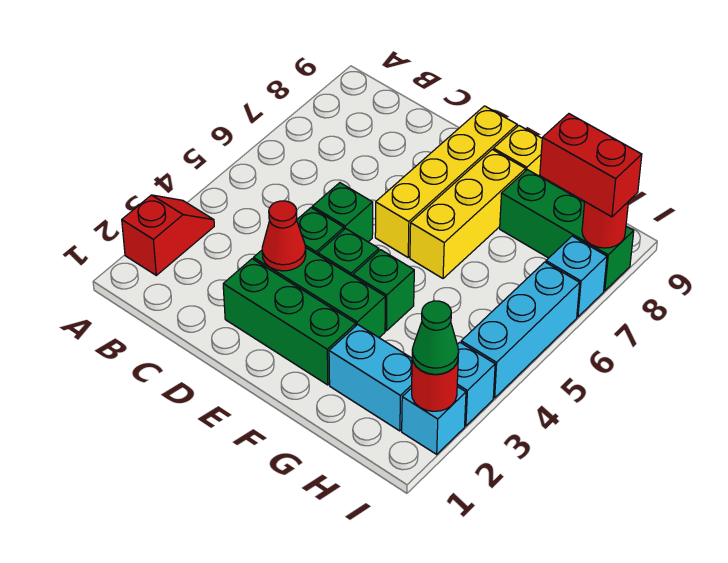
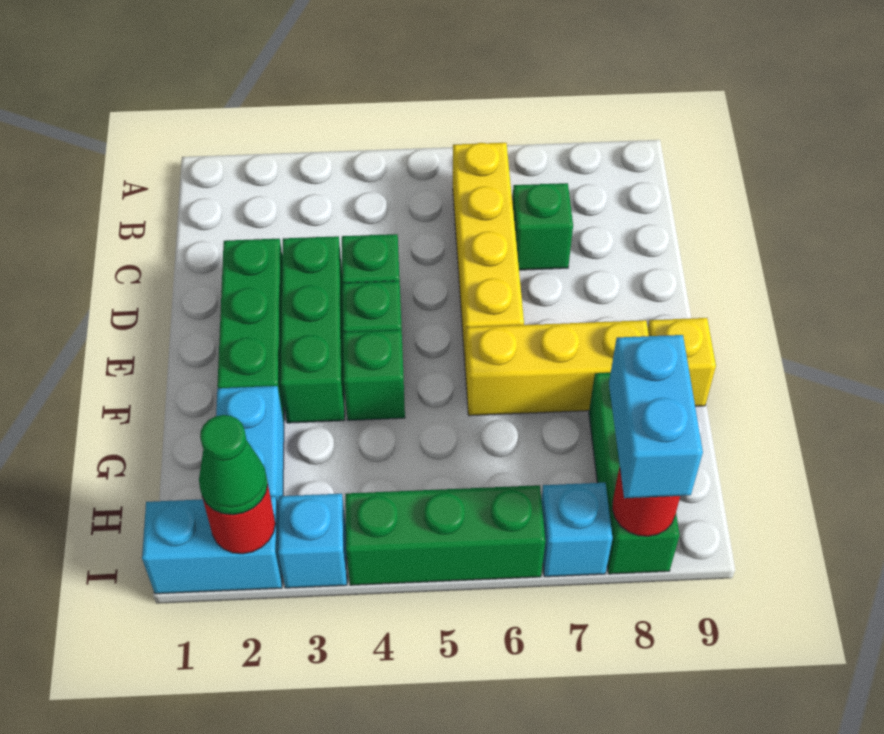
red 1x2 slope [122,195,214,275] -> none
red 1x1 cone [262,201,306,271] -> none
green 1x1 brick [312,183,373,242] -> green 1x1 brick moved to [512,183,573,270]
yellow 1x4 brick [375,106,517,257] -> yellow 1x4 brick turned to [453,143,524,361]
red 1x2 brick [540,114,642,217] -> cyan 1x2 brick [609,335,703,498]
cyan 1x1 brick [402,387,466,454] -> cyan 1x2 brick [142,496,282,594]
cyan 1x3 brick [461,262,580,398] -> green 1x3 brick [345,485,545,585]

